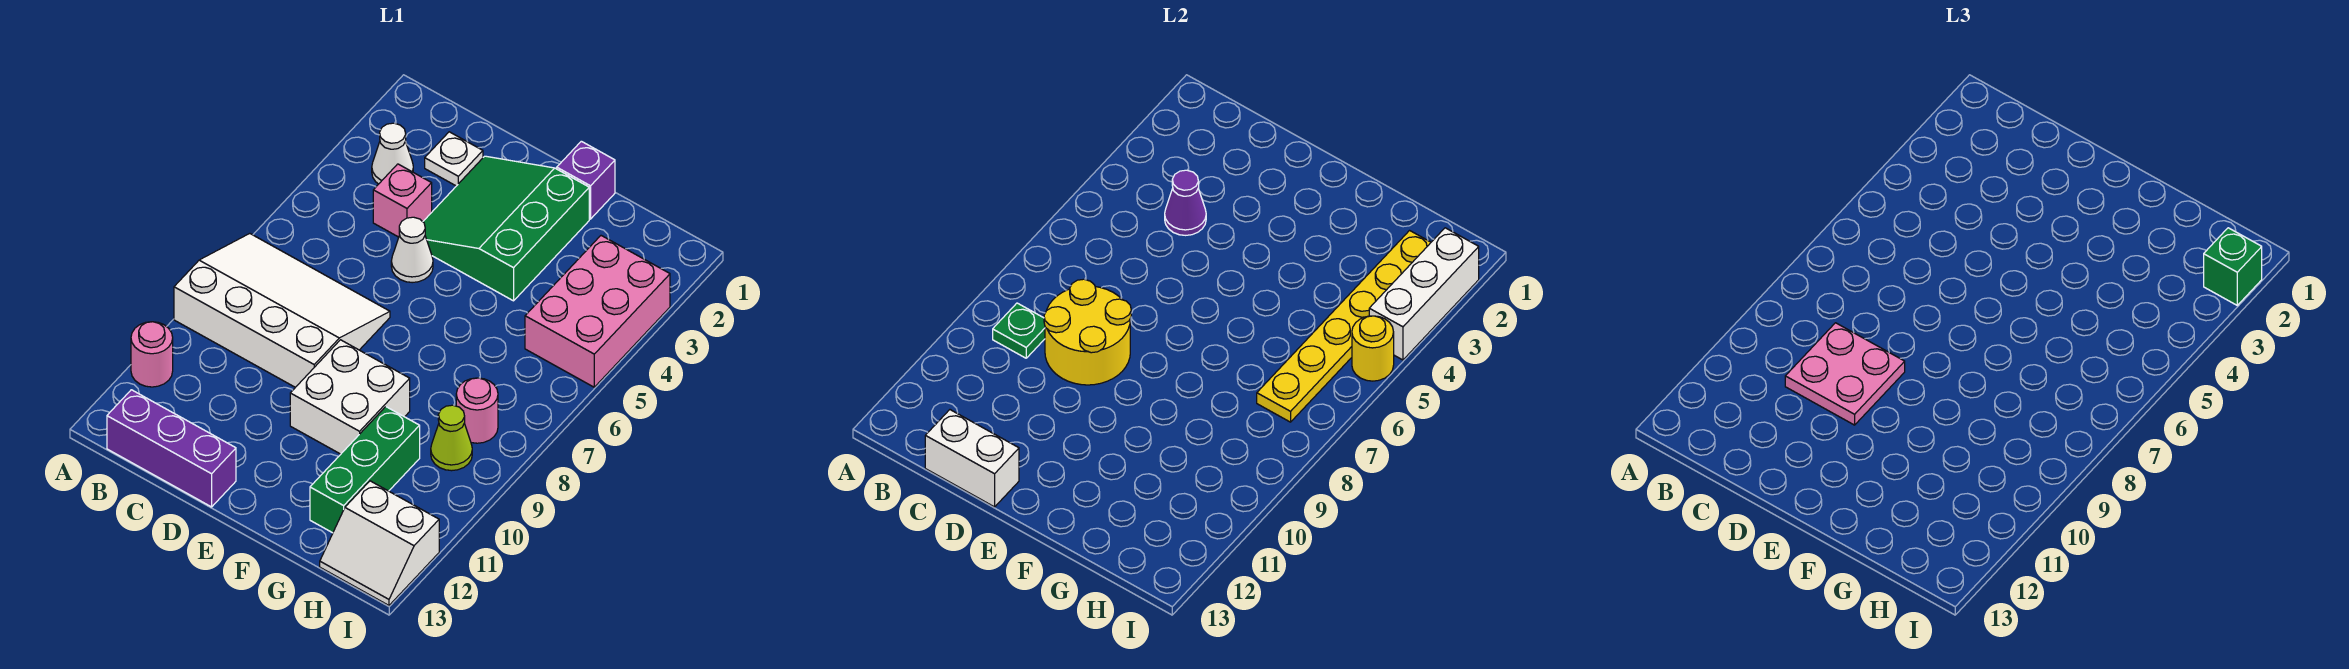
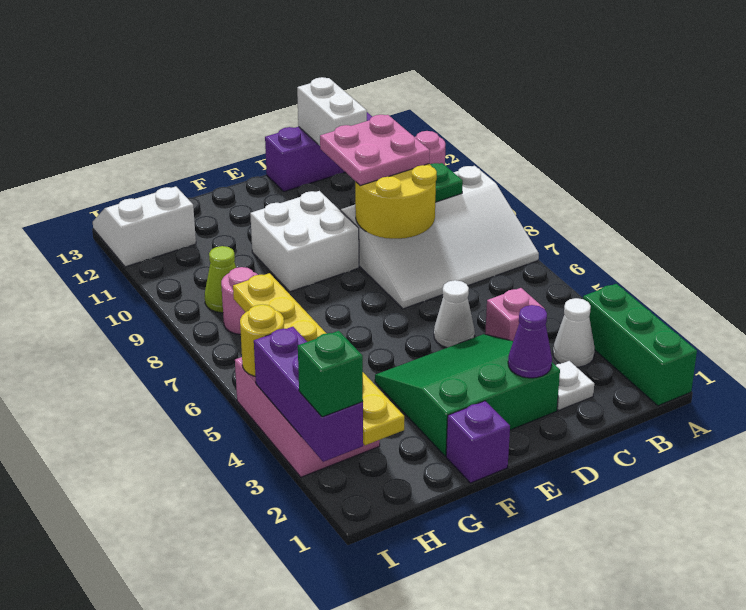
purple 1x1 cone [1165,170,1206,235] -> purple 1x1 cone moved to [508,305,552,378]
white 1x2 brick [925,410,1019,507] -> white 1x2 brick turned to [297,77,367,146]
green 3x3 slope [423,156,589,301] -> green 3x3 slope turned to [375,334,560,456]
green 1x3 brick [310,407,420,533] -> green 1x3 brick moved to [583,284,697,406]
white 1x3 brick [1369,228,1479,360] -> purple 1x3 brick [254,327,363,462]

